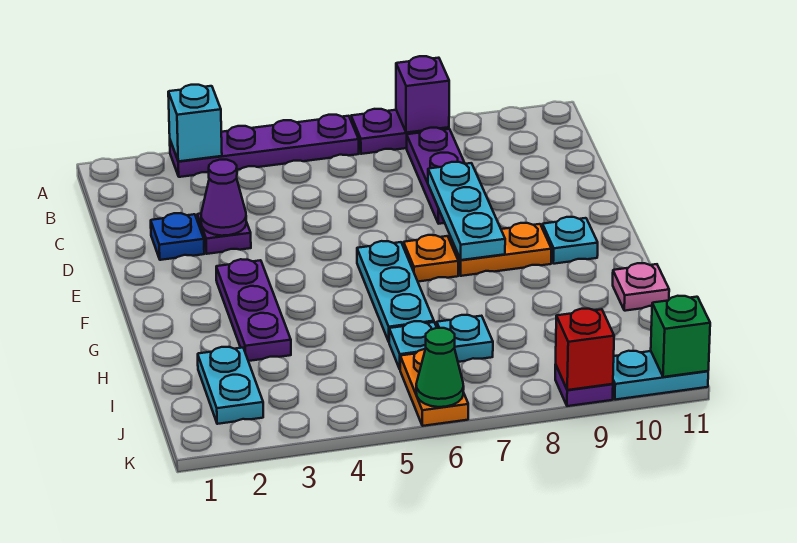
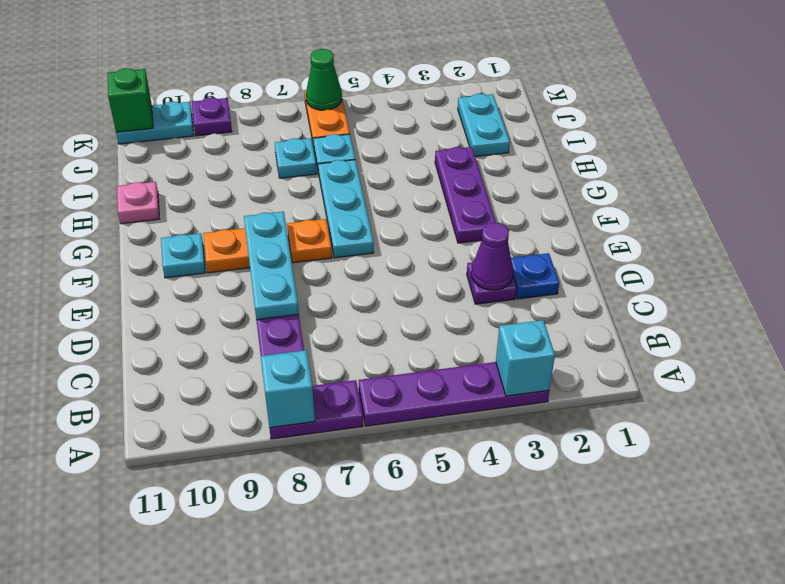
purple 1x1 brick [396,56,449,133] -> cyan 1x1 brick [261,350,315,428]
red 1x1 brick [556,309,614,390] -> none

